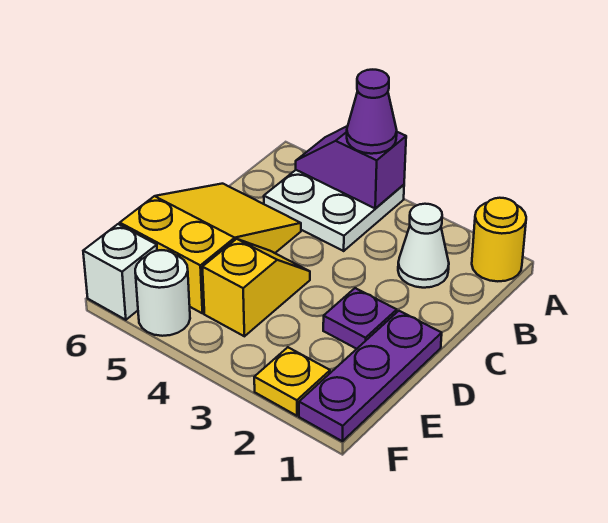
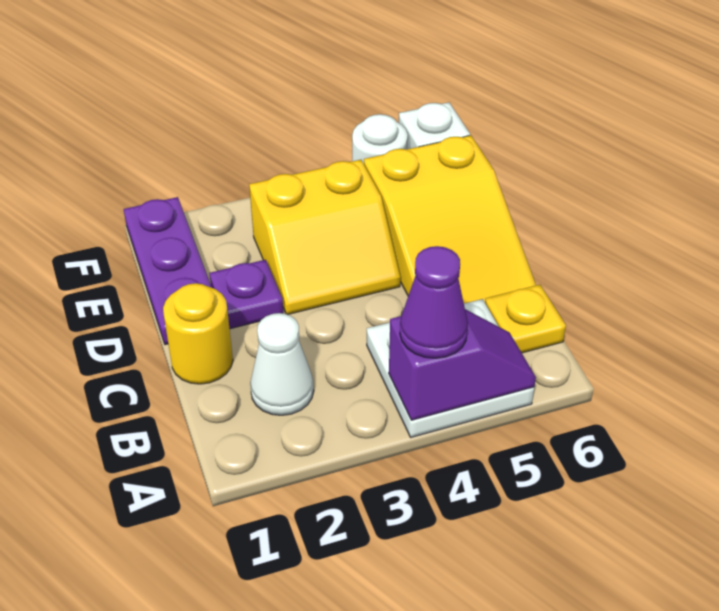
yellow 1x1 round brick [472,198,526,281] -> yellow 1x1 round brick moved to [163,283,233,384]
yellow 1x2 slope [202,239,310,336] -> yellow 2x2 slope [249,160,400,315]
yellow 1x1 plate [254,347,330,416] -> yellow 1x1 plate moved to [485,285,566,353]

